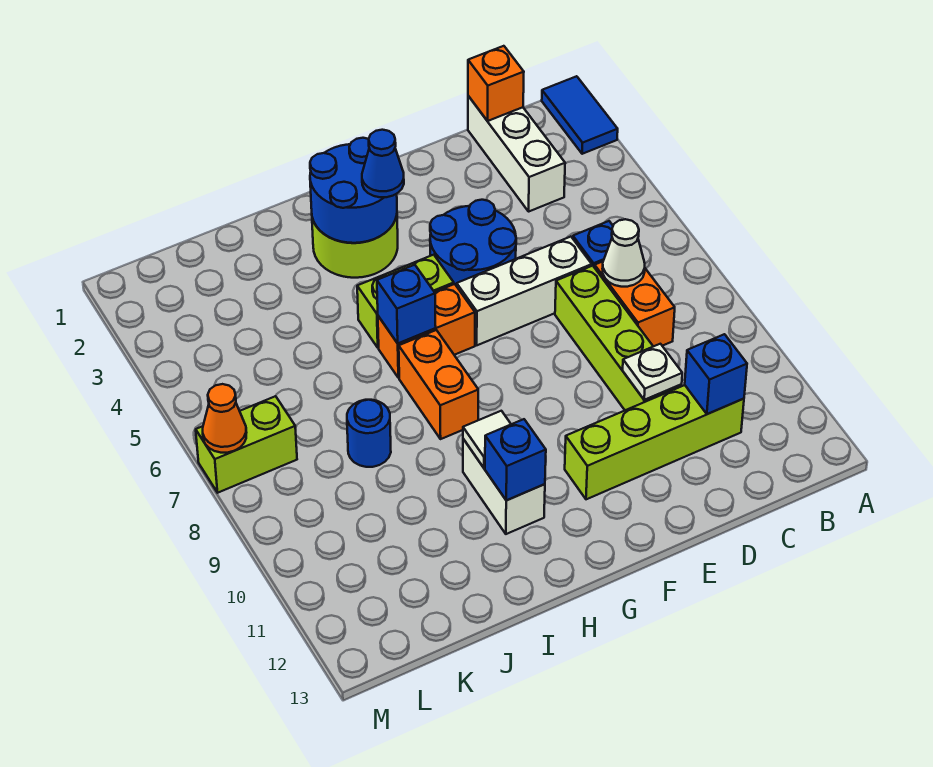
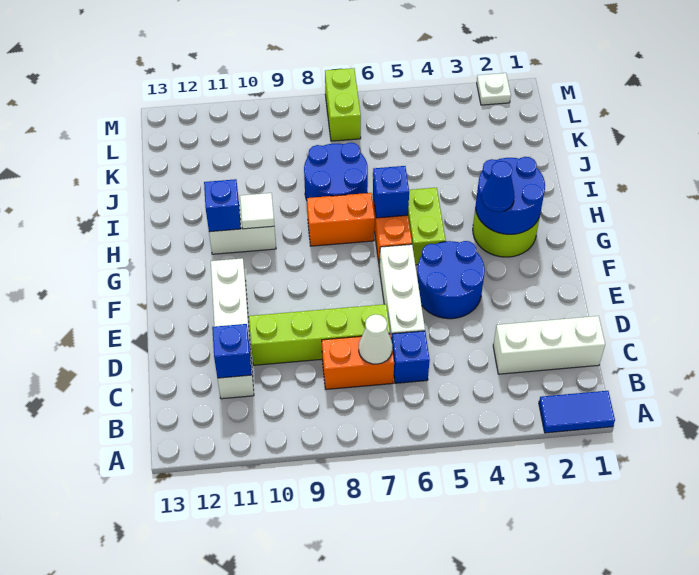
orange 1x1 brick [468,46,524,121] -> none
lime 1x4 brick [565,385,744,499] -> white 1x4 brick [211,258,254,399]
white 1x1 plate [623,344,682,400] -> white 1x1 plate moved to [477,73,511,105]
blue 1x1 round brick [347,400,391,467] -> blue 2x2 round brick [304,143,368,200]
orange 1x1 cone [203,384,247,453] -> none

